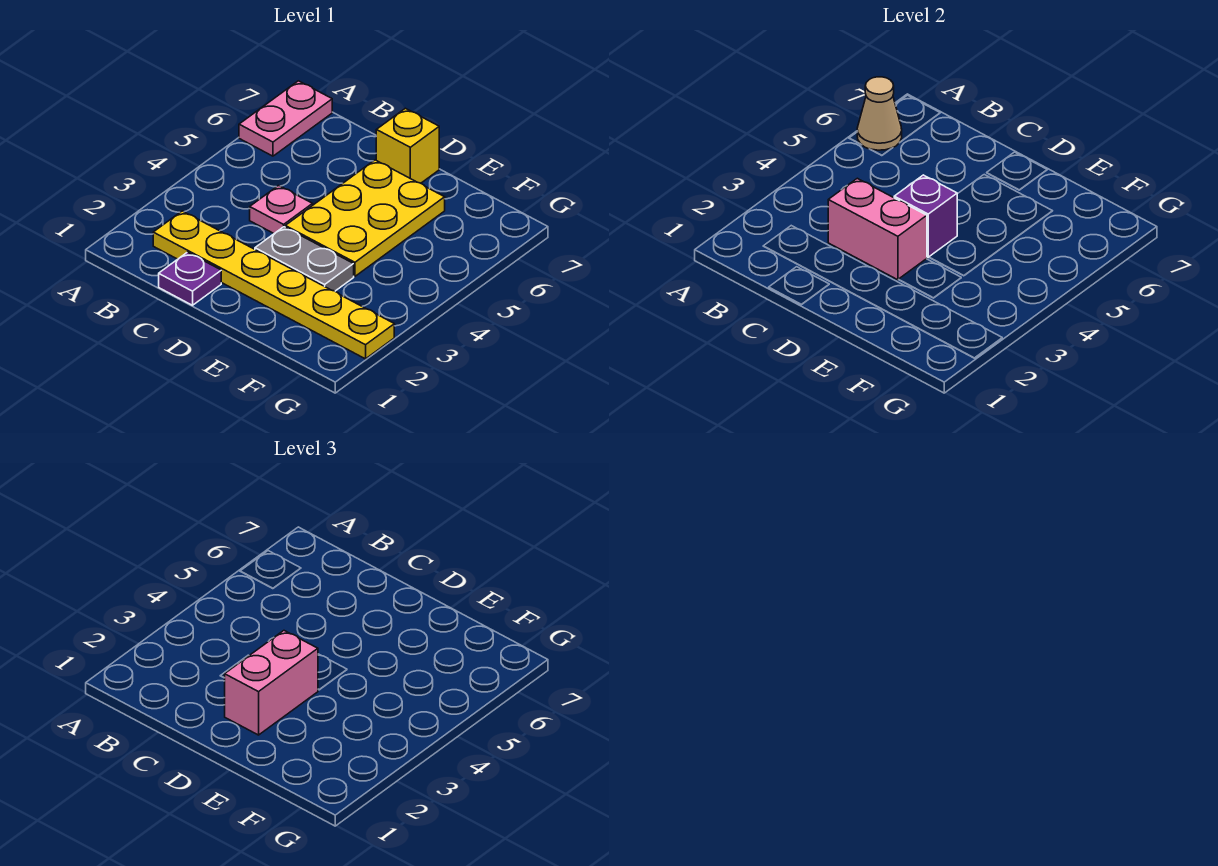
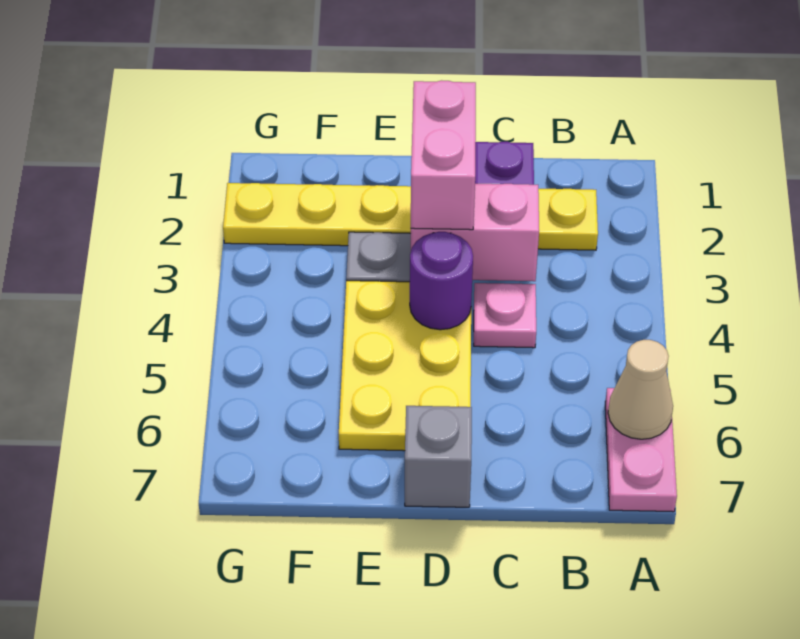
purple 1x1 brick [894,175,957,257] -> purple 1x1 round brick [410,232,473,330]
yellow 1x1 brick [376,108,439,183] -> grey 1x1 brick [405,406,472,507]

